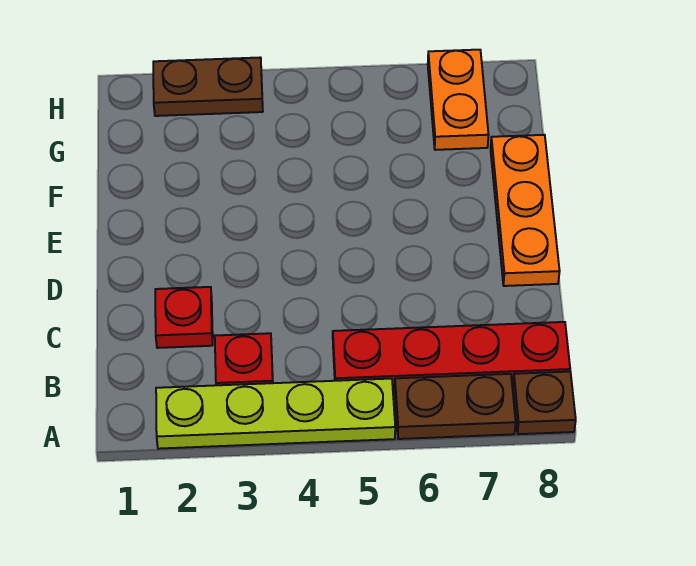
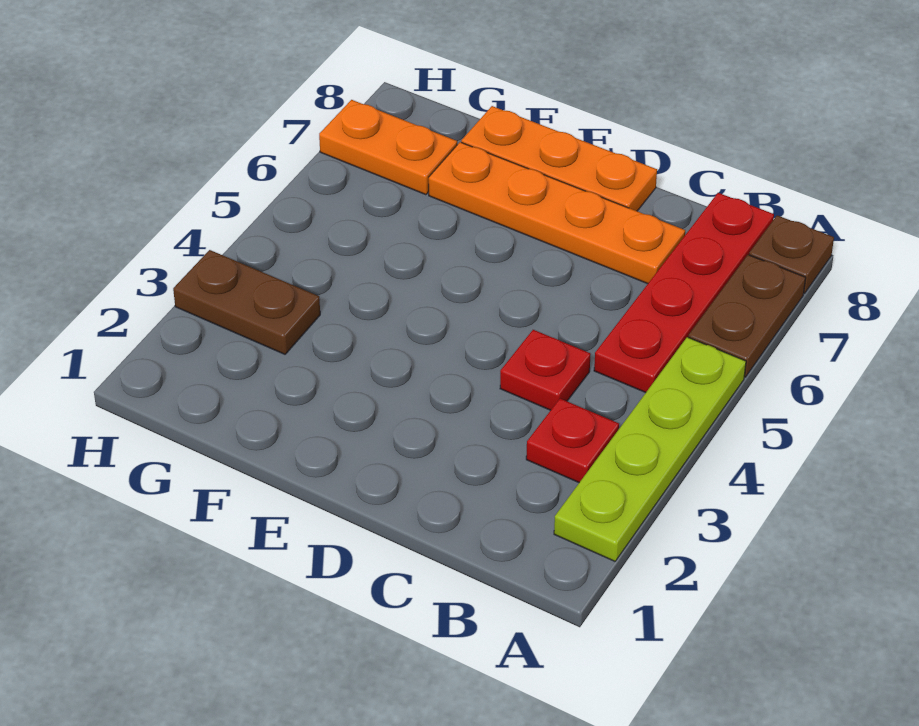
red 1x1 plate [155,287,213,348] -> red 1x1 plate moved to [500,330,591,410]
none -> orange 1x4 plate [429,142,685,284]
brown 1x2 plate [153,58,263,116] -> brown 1x2 plate turned to [173,250,320,354]

